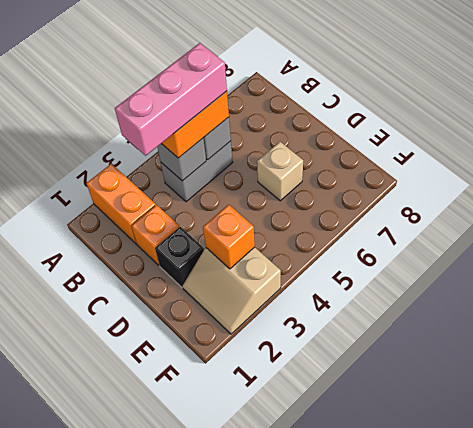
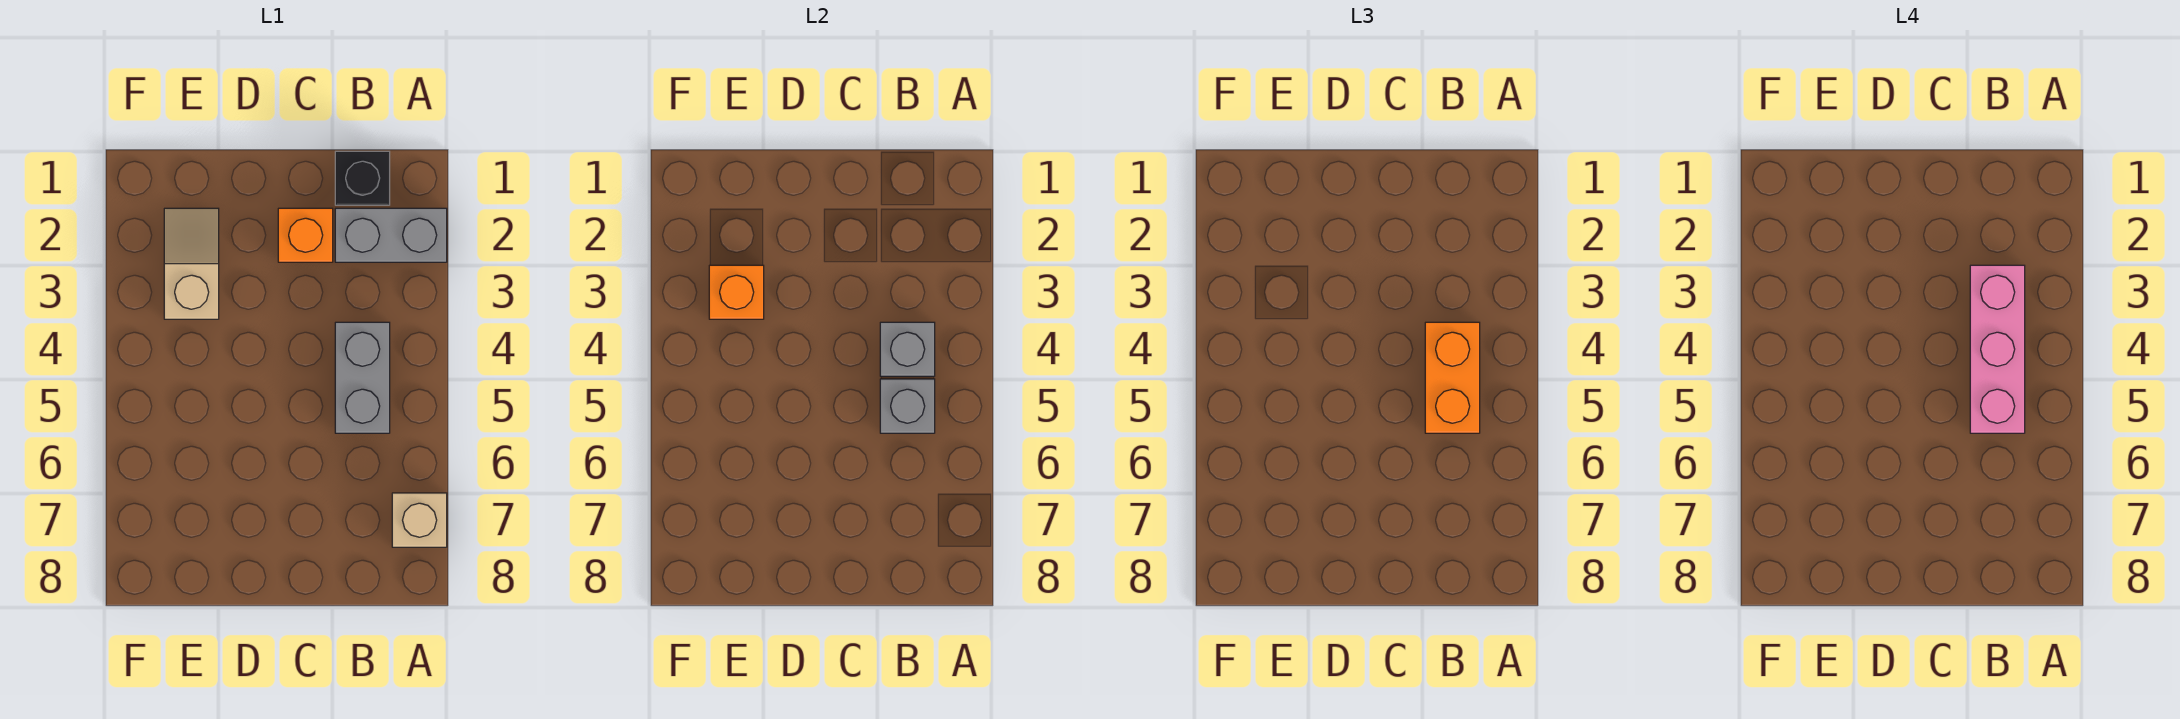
orange 1x2 brick [86,164,156,244] -> grey 1x2 brick [335,208,447,262]
black 1x1 brick [155,227,204,288] -> black 1x1 brick moved to [335,151,390,205]
tan 1x1 brick [257,142,303,201] -> tan 1x1 brick moved to [392,493,447,547]
tan 2x2 slope [183,247,281,334] -> tan 1x2 slope [164,208,219,319]

